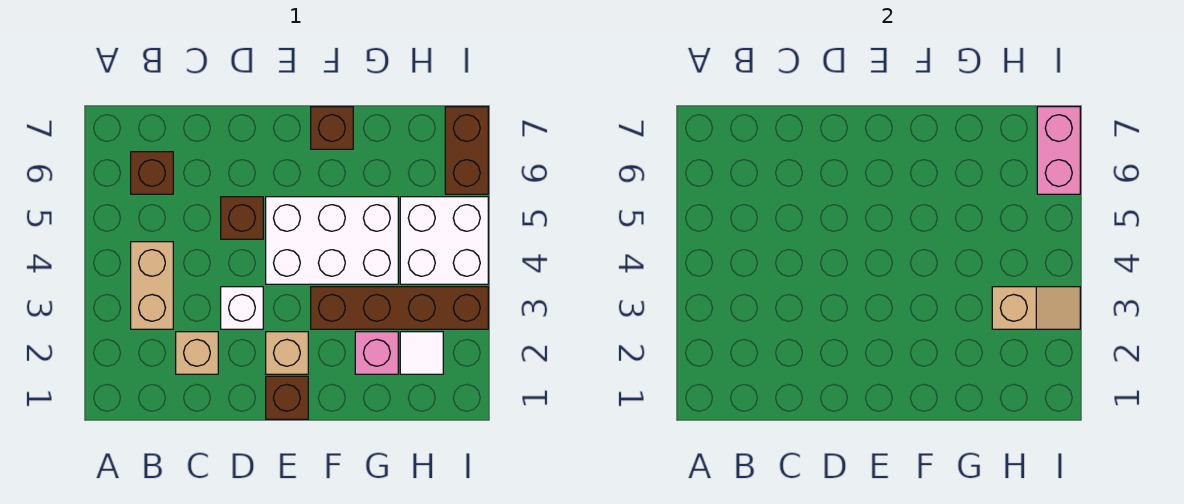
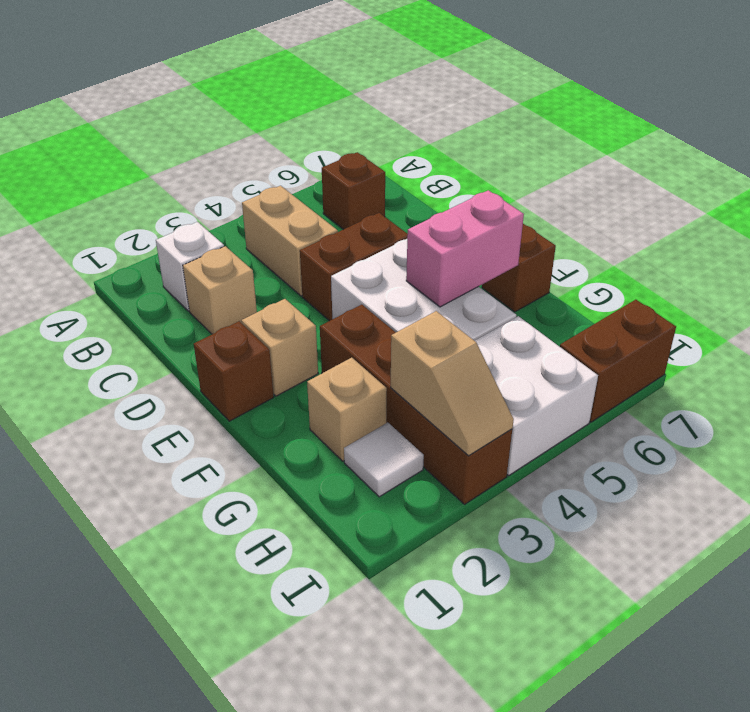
tan 1x2 brick [131,242,173,329] -> tan 1x2 brick turned to [242,186,338,296]
white 1x1 brick [221,287,263,329] -> white 1x1 brick moved to [156,222,224,311]
brown 1x1 brick [221,197,263,239] -> brown 1x2 brick [300,213,408,321]
pink 1x1 brick [355,332,398,374] -> tan 1x1 brick [307,358,387,461]
pink 1x2 brick [1037,107,1080,194] -> pink 1x2 brick moved to [406,190,524,307]

